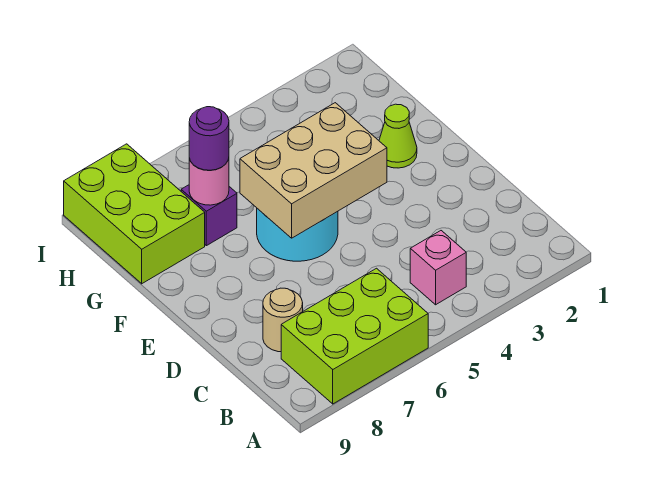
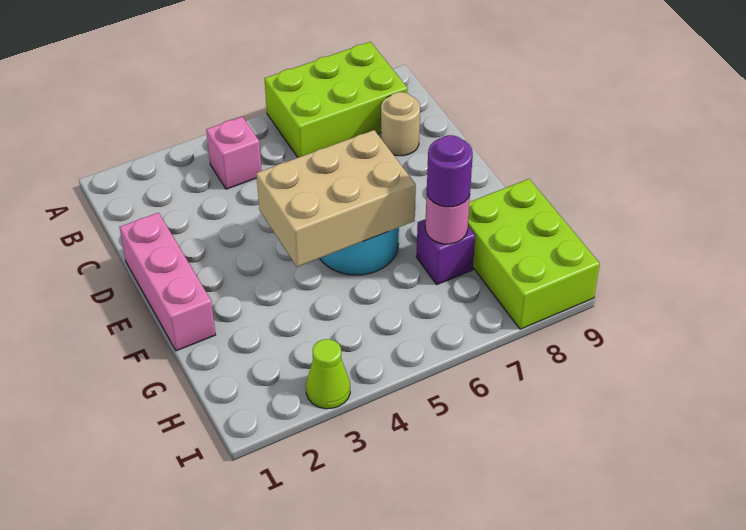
none -> pink 1x3 brick [120,213,215,351]
lime 1x1 cone [379,104,417,168] -> lime 1x1 cone moved to [306,339,350,409]

